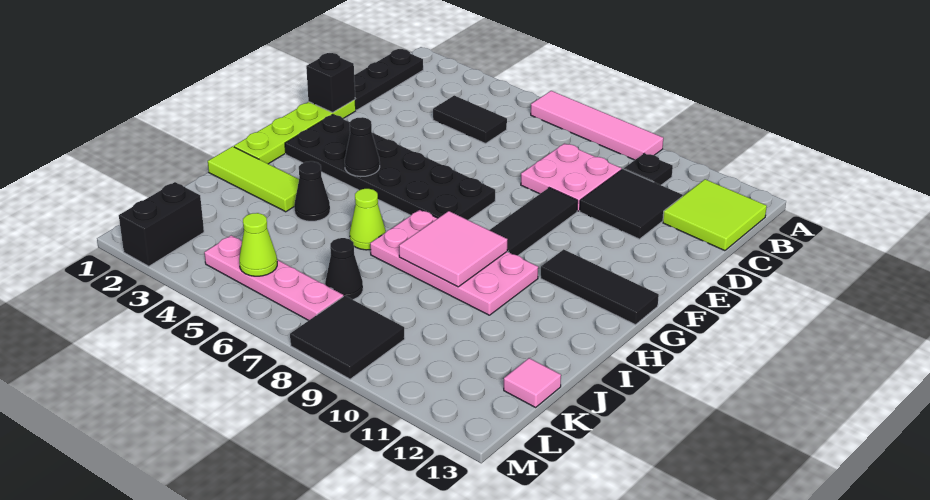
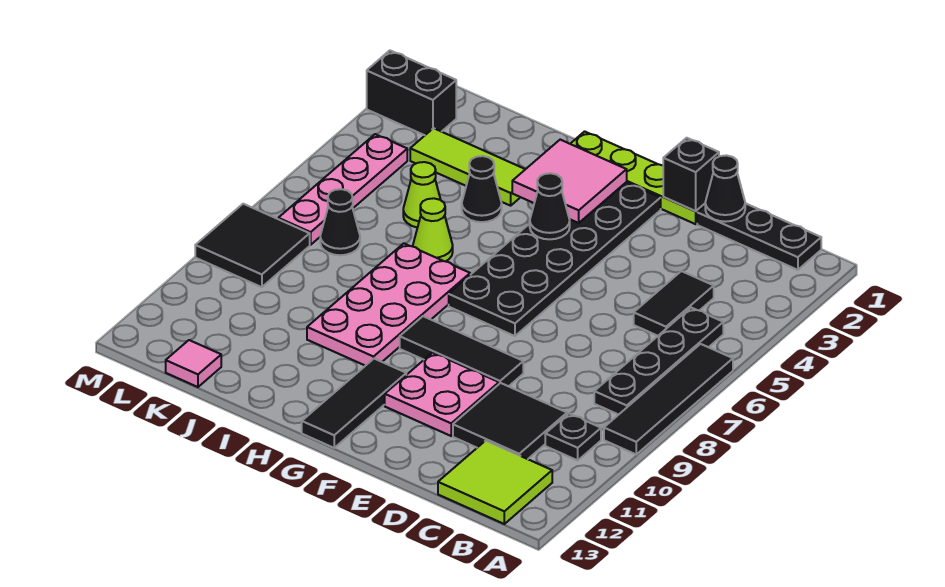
pink 1x4 tile [531,91,663,160] -> black 1x4 tile [604,344,733,454]
none -> black 1x4 plate [594,308,723,415]
pink 2x2 plate [521,143,622,211] -> pink 2x2 plate moved to [385,353,499,436]
none -> black 1x1 cone [705,155,745,222]
pink 2x2 tile [399,211,507,287] -> pink 2x2 tile moved to [512,140,627,223]
lime 1x3 tile [208,146,299,212] -> lime 1x3 tile turned to [410,128,525,206]
lime 1x1 cone [239,213,277,276] -> lime 1x1 cone moved to [403,162,441,228]

